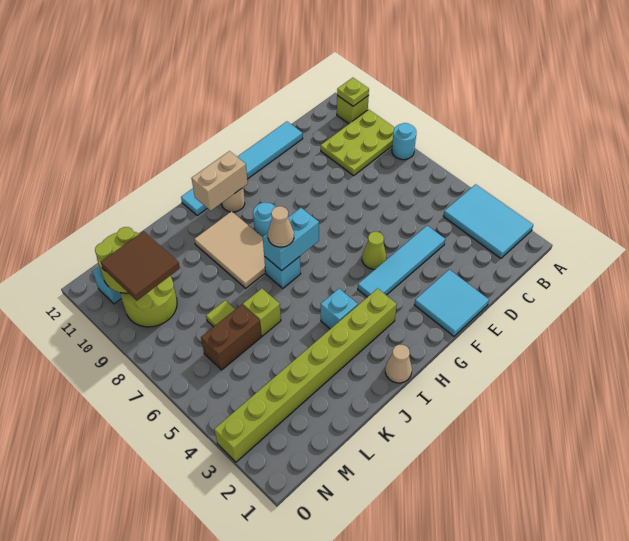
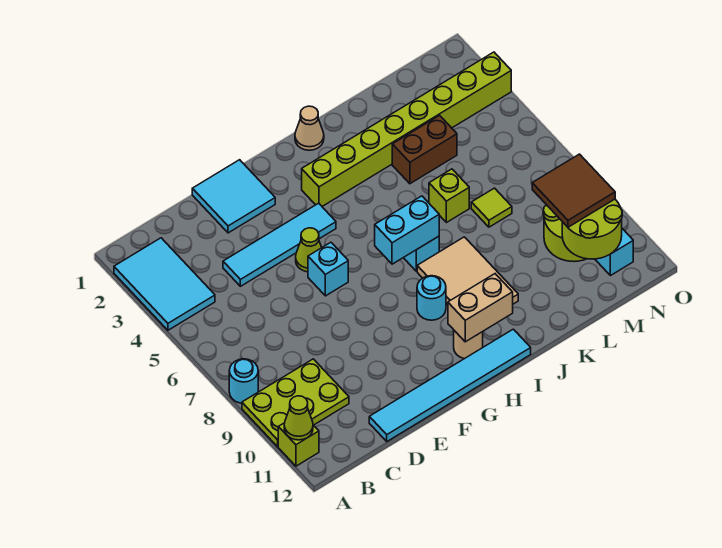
lime 1x1 plate [337,78,369,106] -> lime 1x1 cone [284,396,313,440]
cyan 1x1 brick [321,289,358,329] -> cyan 1x1 brick moved to [308,242,348,296]
tan 1x1 cone [268,206,294,247] -> none
brown 1x2 brick [201,305,261,370] -> brown 1x2 brick moved to [392,115,457,184]

